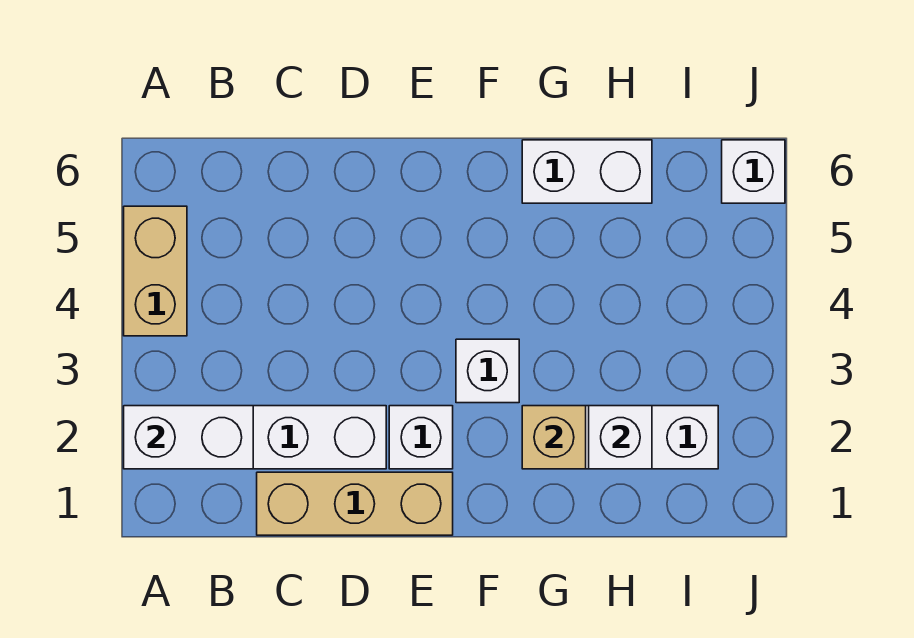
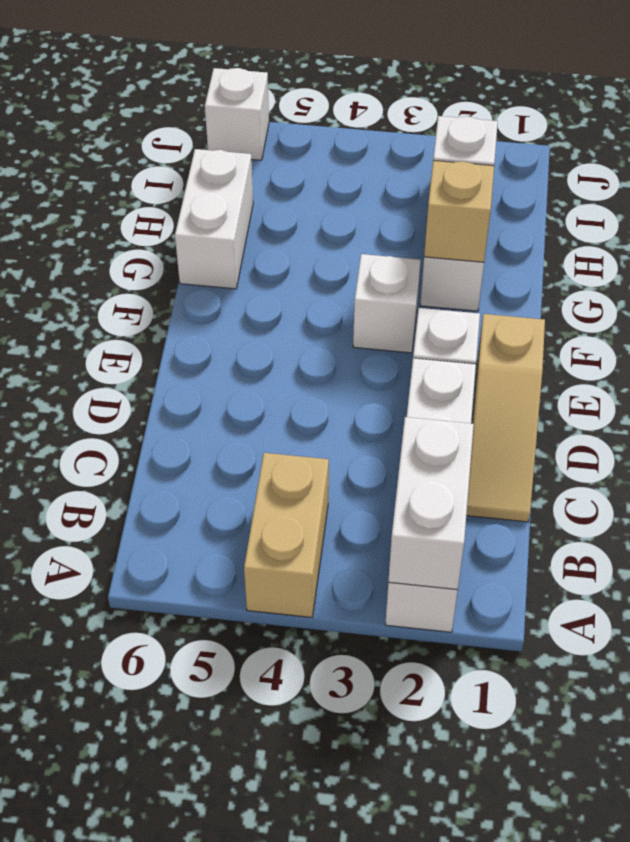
tan 1x2 brick [124,206,187,336] -> tan 1x2 brick turned to [244,453,329,617]
tan 1x3 brick [257,472,453,535] -> tan 1x3 slope [466,314,545,522]

